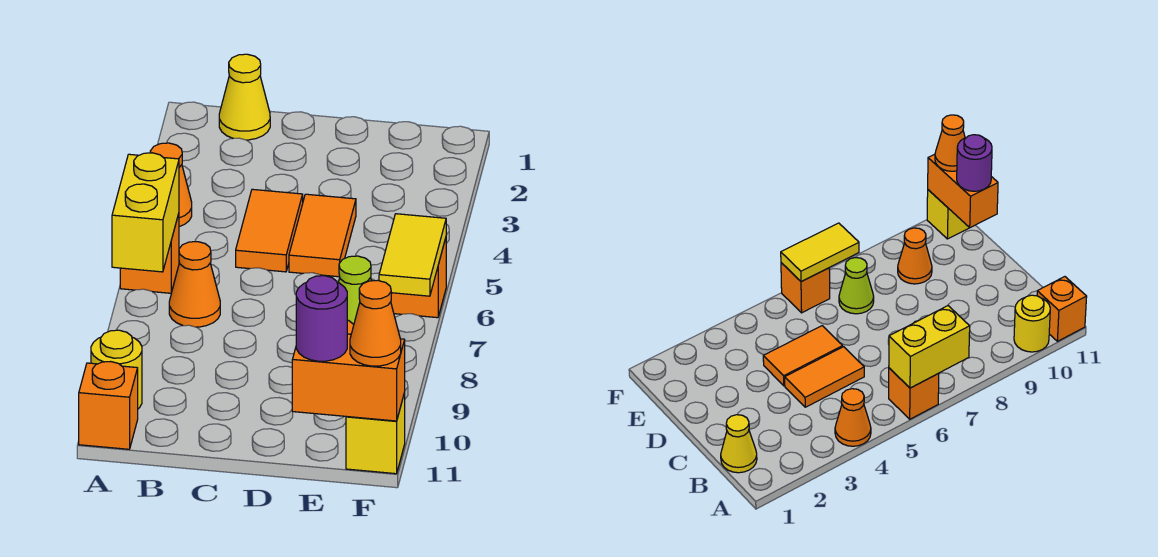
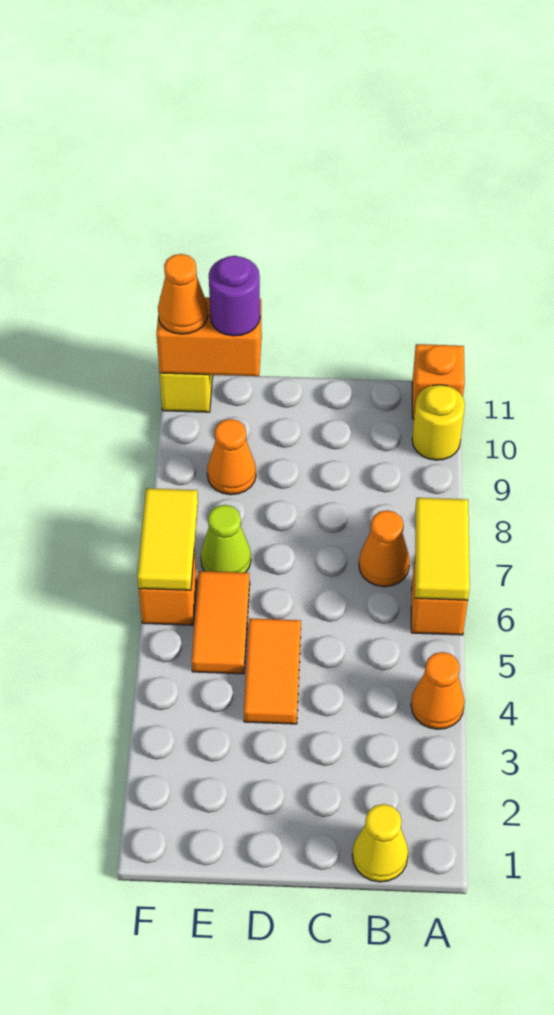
yellow 1x2 brick [112,153,179,272] -> yellow 1x2 tile [415,498,470,600]
orange 1x2 tile [236,189,303,272] -> orange 1x2 tile moved to [192,571,250,674]

